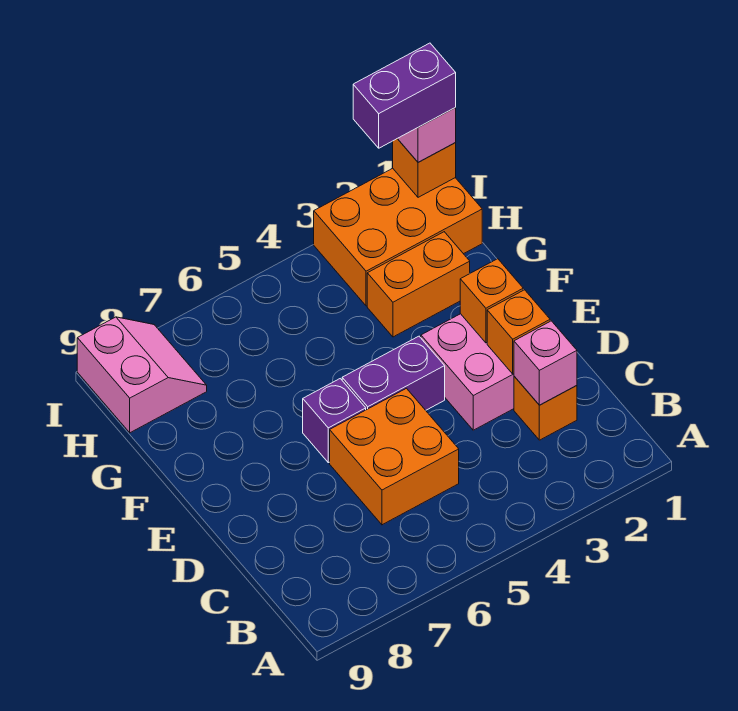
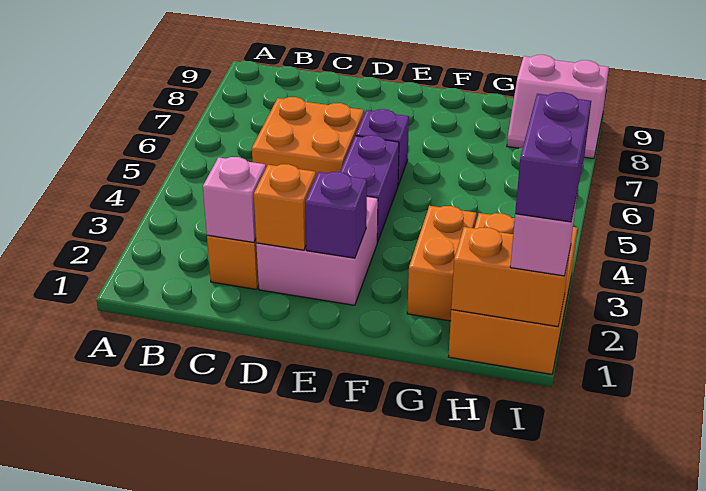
orange 1x1 brick [460,259,523,343] -> purple 1x1 brick [305,172,367,258]
orange 1x1 brick [393,139,456,197] -> orange 1x2 brick [451,227,571,327]

